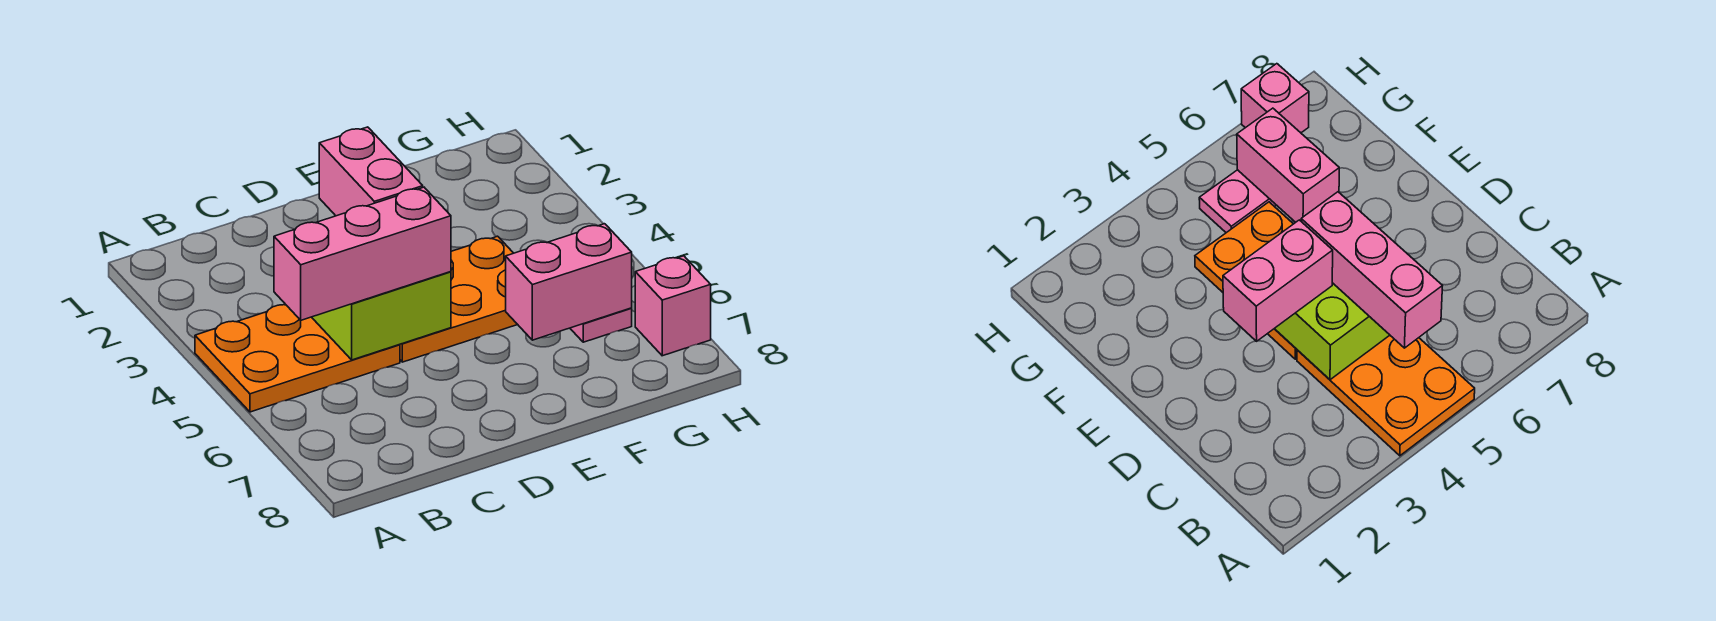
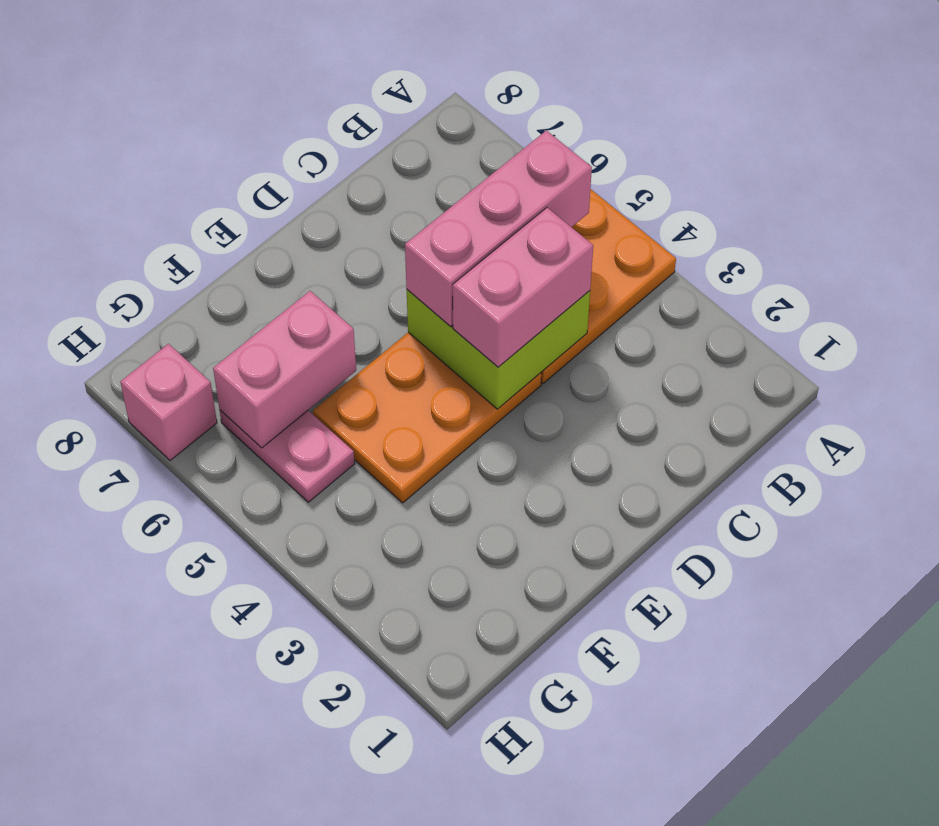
pink 1x2 brick [319,127,423,216] -> pink 1x2 brick turned to [453,208,593,367]

